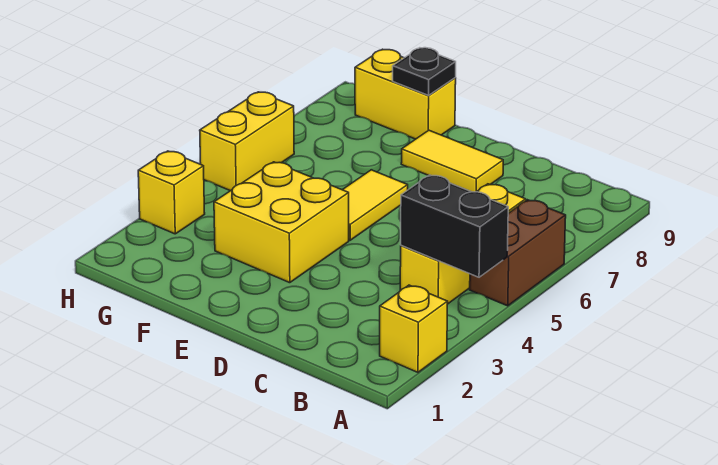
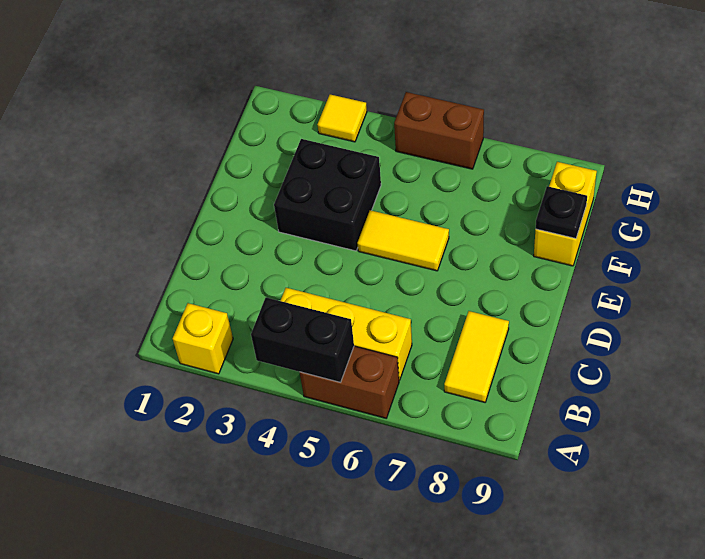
black 1x2 brick [401,175,508,277] -> black 1x2 brick turned to [251,298,354,382]
yellow 1x2 tile [401,130,503,192] -> yellow 1x2 tile moved to [444,311,509,402]
yellow 2x2 brick [214,162,349,283] -> black 2x2 brick [274,139,381,251]
yellow 1x1 brick [138,151,205,234] -> yellow 1x1 tile [317,94,367,142]
yellow 1x2 brick [200,92,294,191] -> brown 1x2 brick [394,92,484,169]

